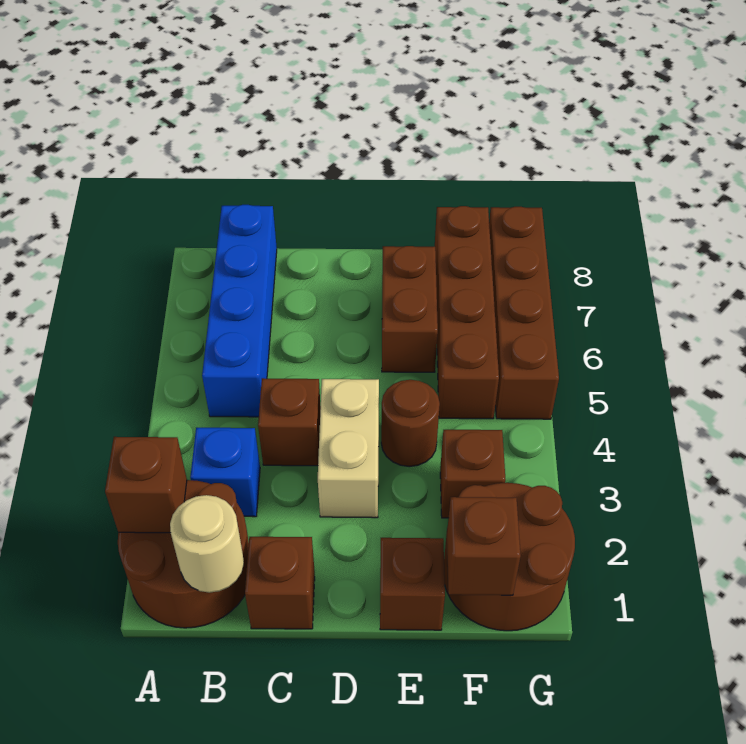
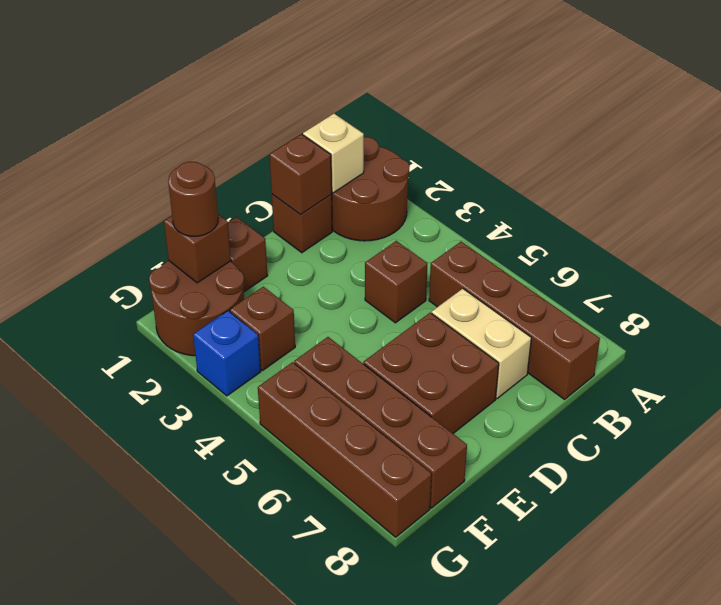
brown 1x1 brick [105,437,187,533] -> brown 1x1 brick moved to [270,134,332,215]
tan 1x1 round brick [170,495,244,593] -> tan 1x1 brick [303,114,364,193]
blue 1x1 brick [190,428,260,517] -> blue 1x1 brick moved to [193,311,261,396]
blue 1x4 brick [202,205,277,417] -> brown 1x4 brick [429,242,600,399]
tan 1x2 brick [318,379,379,518] -> tan 1x2 brick moved to [432,289,531,399]
brown 1x1 round brick [381,380,440,467] -> brown 1x1 round brick moved to [168,162,218,236]
brown 1x2 brick [382,246,438,372] -> brown 2x2 brick [363,313,499,433]

